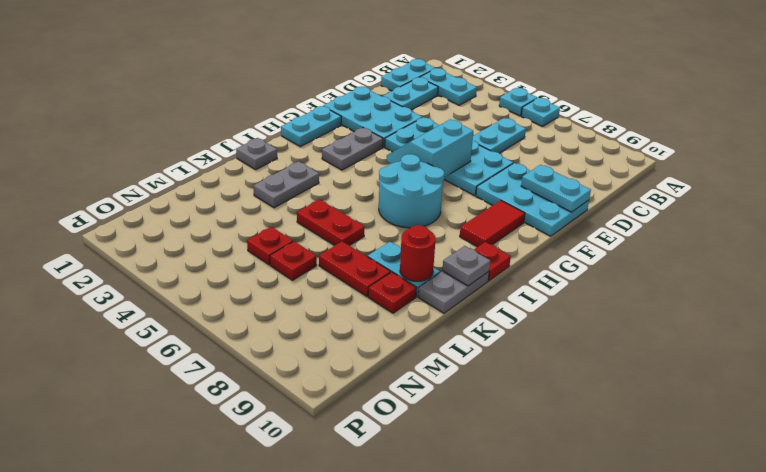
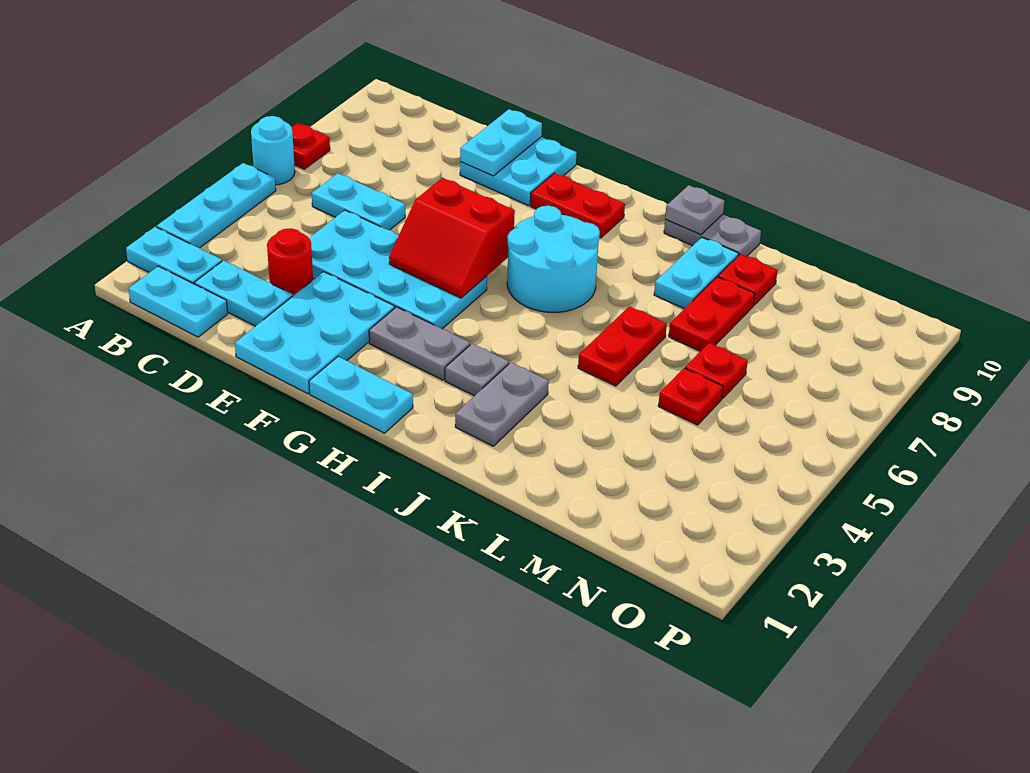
cyan 1x1 plate [499,88,537,116] -> cyan 1x3 plate [157,163,276,248]
cyan 1x1 plate [521,98,560,126] -> cyan 1x1 round brick [251,116,295,185]
cyan 1x2 plate [421,68,477,105] -> cyan 1x2 plate turned to [126,227,222,284]
cyan 2x4 plate [385,117,513,196] -> cyan 2x4 plate turned to [309,210,487,329]
cyan 2x3 plate [476,163,589,236] -> cyan 2x2 plate [460,137,577,206]
cyan 2x2 slope [386,119,473,177] -> red 2x2 slope [389,178,515,298]
red 1x2 tile [460,200,525,247] -> red 1x2 plate [530,173,625,238]
red 1x1 plate [474,242,511,281] -> red 1x1 plate moved to [292,123,330,169]
grey 1x1 plate [236,138,277,169] -> grey 1x1 plate moved to [445,344,509,396]
grey 1x2 plate [253,161,319,208] -> grey 1x2 plate turned to [455,362,549,446]
red 1x1 round brick [400,225,435,281] -> red 1x1 round brick moved to [267,228,313,296]

